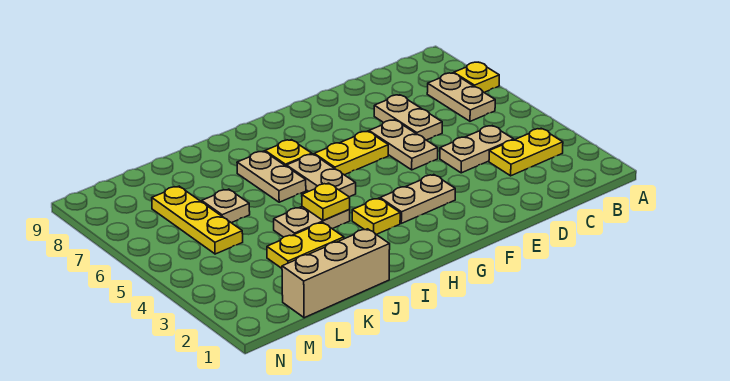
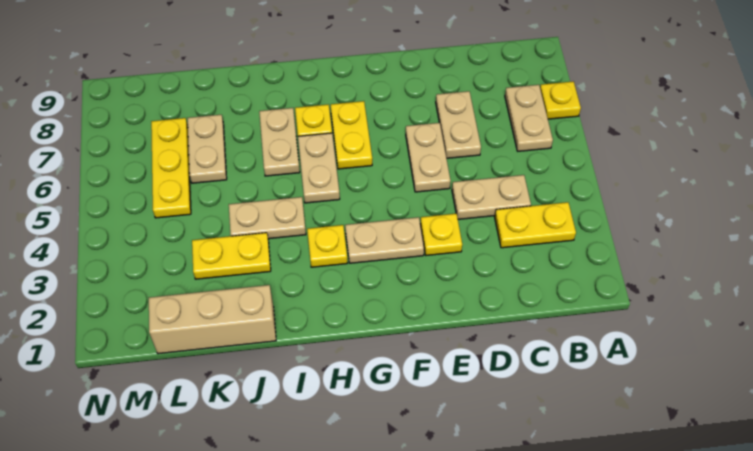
yellow 1x2 plate [314,131,388,175] -> yellow 1x2 plate turned to [331,101,372,169]
yellow 1x1 plate [302,183,350,221] -> yellow 1x1 plate moved to [420,214,462,255]
tan 1x1 plate [202,189,250,223] -> tan 1x2 plate [188,115,227,183]

